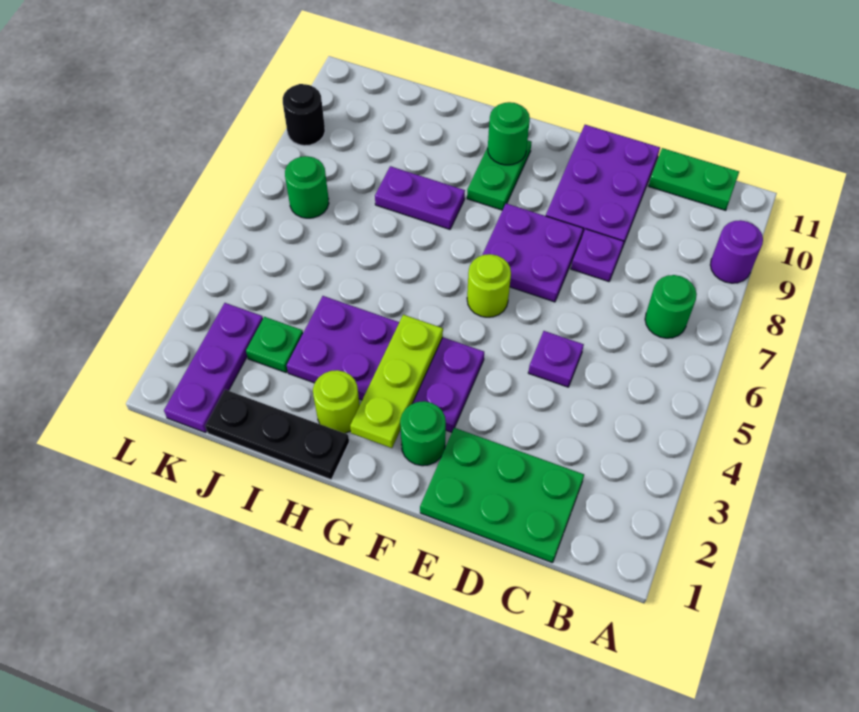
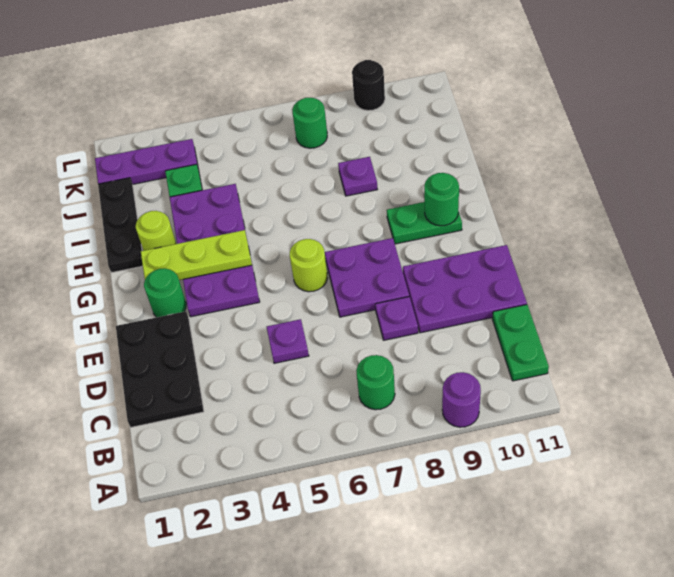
green 2x3 plate [420,428,584,563] -> black 2x3 plate [116,311,204,427]
purple 1x2 plate [375,166,465,229] -> purple 1x1 plate [338,157,377,196]

